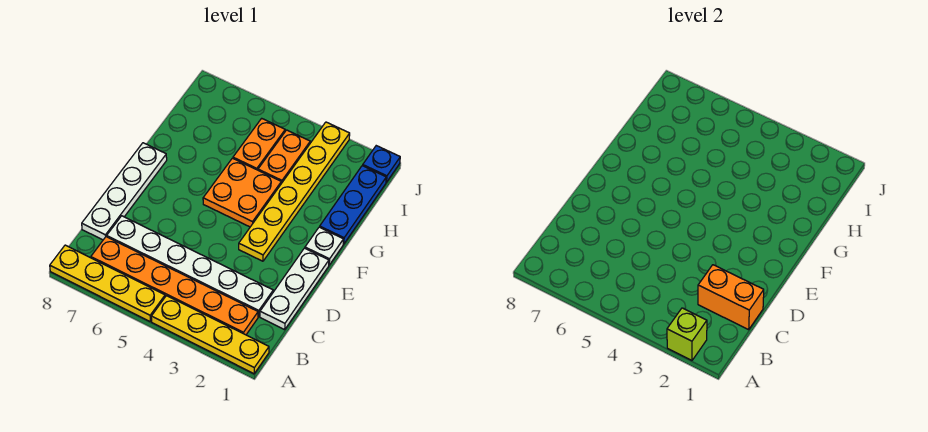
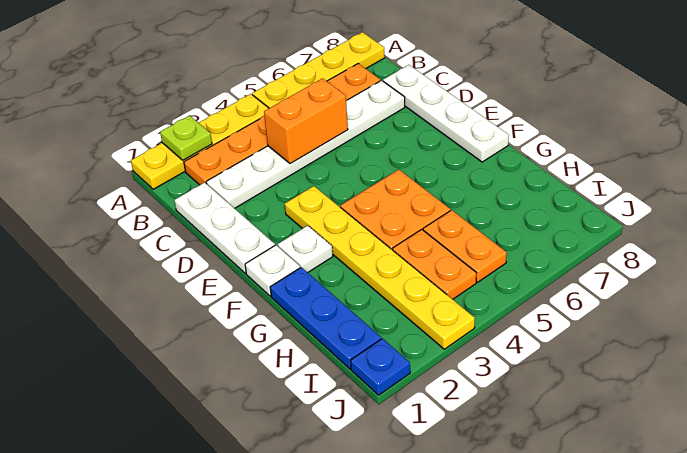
lime 1x1 brick [667,308,707,360] -> lime 1x1 plate [160,116,212,160]
orange 1x2 brick [698,265,764,330] -> orange 1x2 brick moved to [264,78,348,164]
none -> white 1x1 plate [278,225,333,273]

